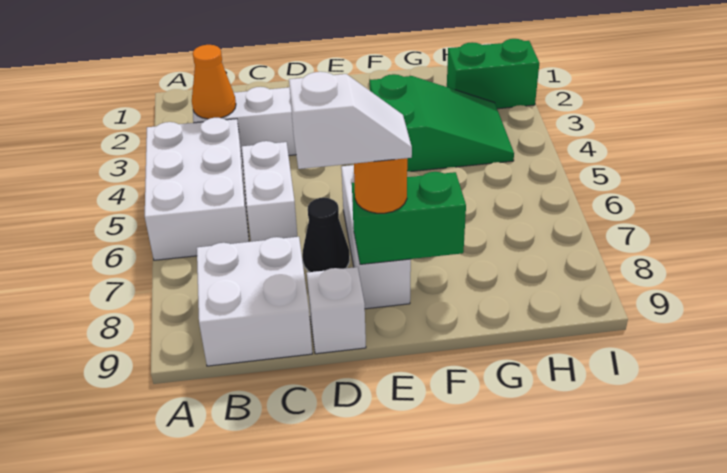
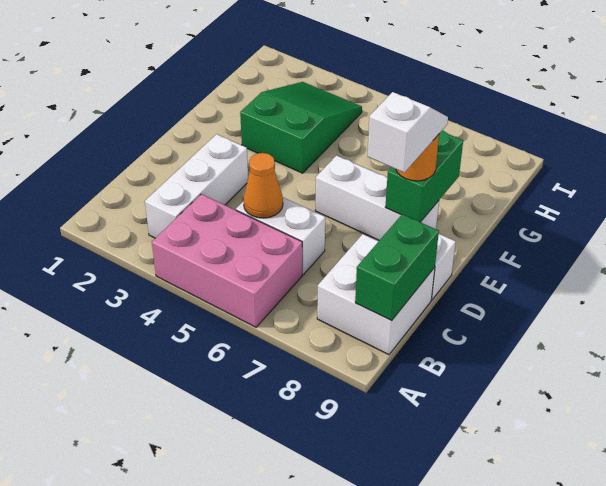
white 2x3 brick [145,118,249,260] -> pink 2x3 brick [152,194,302,327]
orange 1x1 cone [192,45,236,119] -> orange 1x1 cone moved to [243,153,283,218]
black 1x1 cone [302,198,350,272] -> none
green 1x2 brick [447,39,539,109] -> green 1x2 brick moved to [355,214,439,321]

